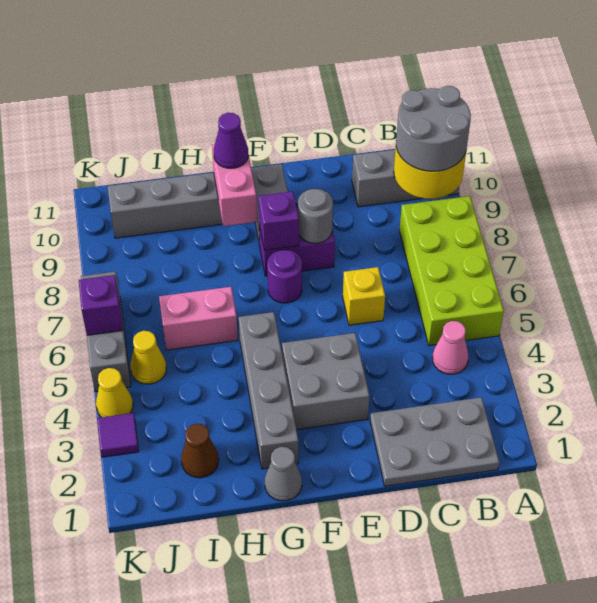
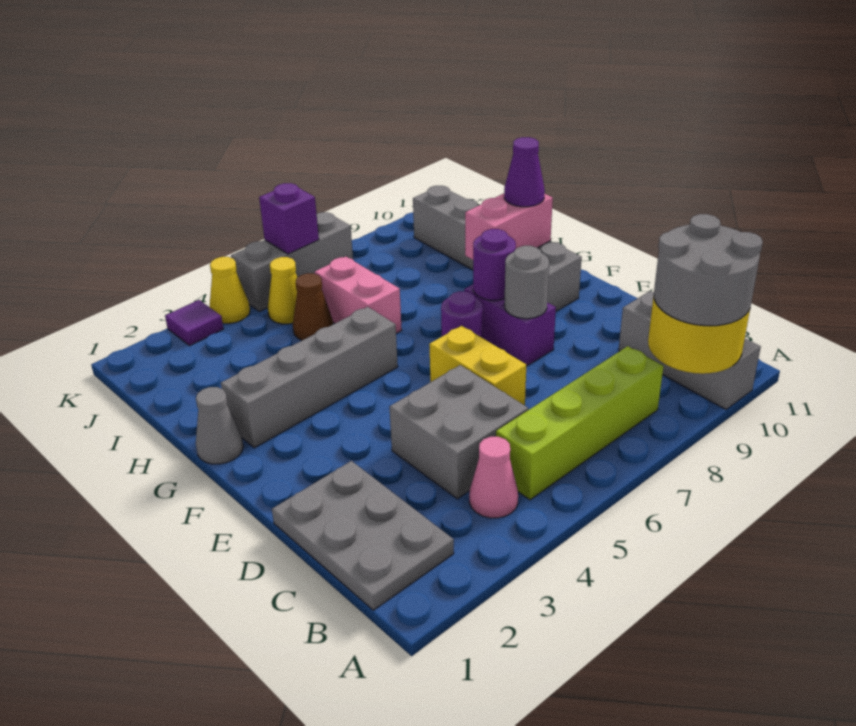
lime 2x4 brick [399,196,504,346] -> lime 1x4 brick [496,346,663,500]
yellow 1x1 brick [343,267,385,325] -> yellow 1x2 brick [429,326,526,405]
grey 2x2 brick [282,333,370,430] -> grey 2x2 brick moved to [390,365,528,499]
purple 1x1 brick [258,191,299,250] -> purple 1x1 round brick [473,229,516,300]
brown 1x1 cone [181,424,219,478] -> brown 1x1 cone moved to [293,273,333,340]

